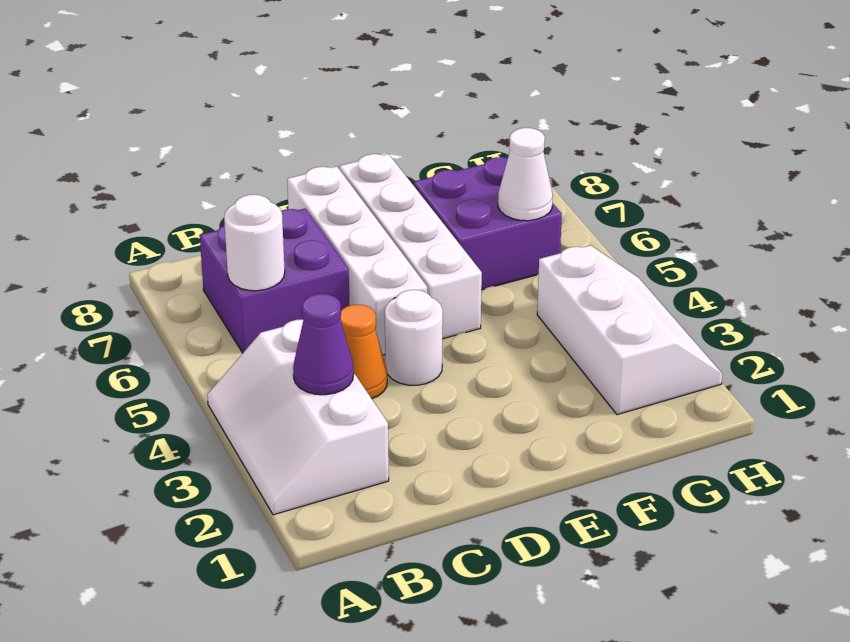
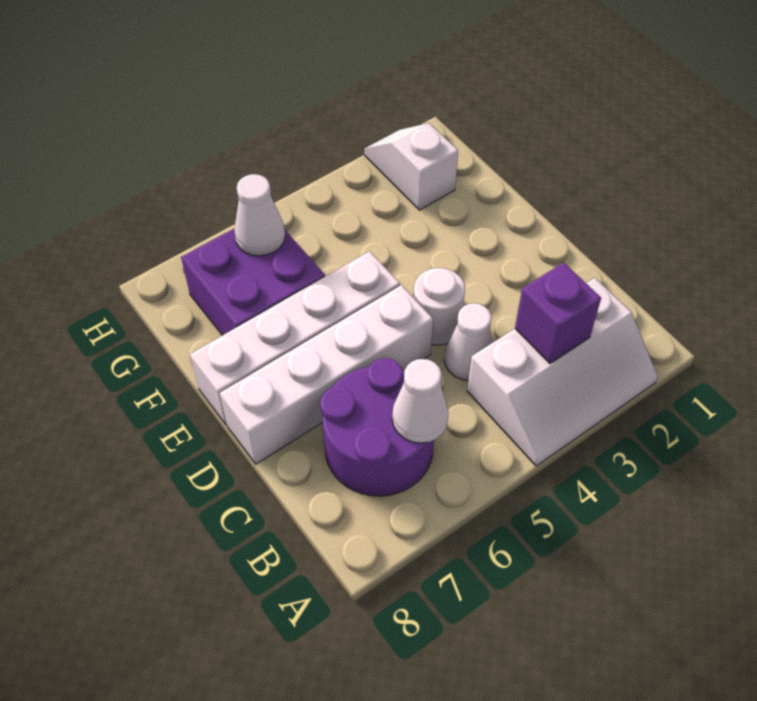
purple 1x1 cone [293,294,354,395] -> purple 1x1 brick [515,263,601,363]
purple 2x2 brick [200,208,350,353] -> purple 2x2 round brick [320,358,434,496]
white 1x1 round brick [224,195,285,291] -> white 1x1 cone [392,359,449,443]
orange 1x1 cone [340,305,387,399] -> white 1x1 cone [444,303,493,381]
white 2x3 slope [537,245,723,415] -> white 1x2 slope [365,123,458,210]

